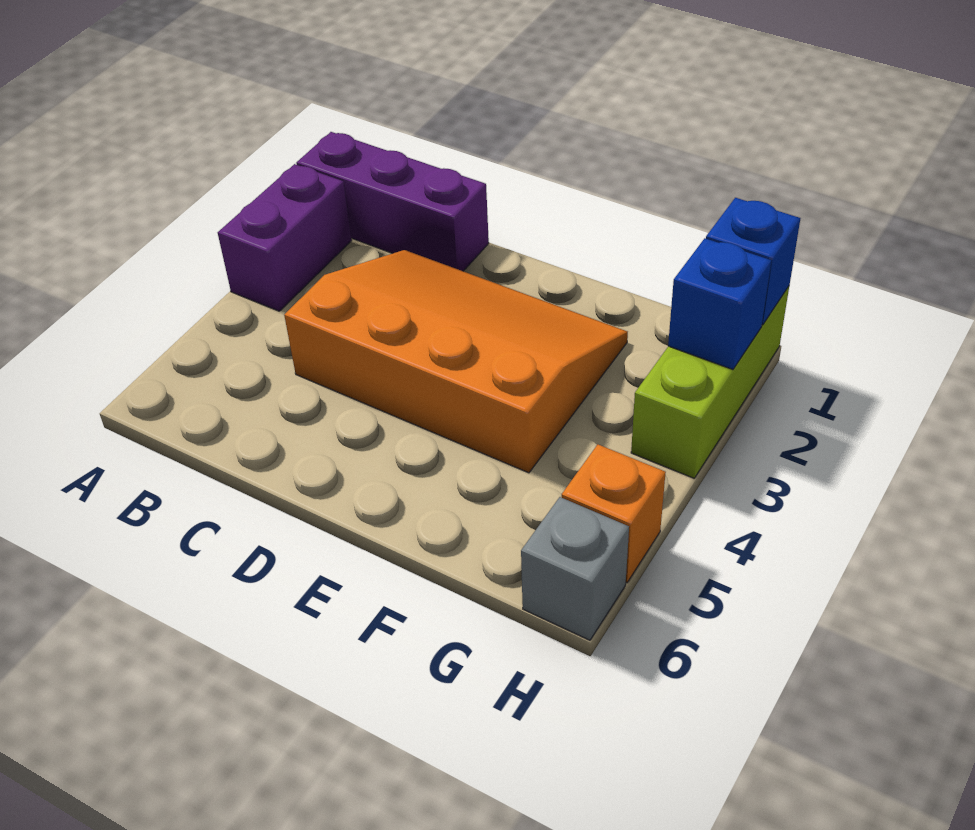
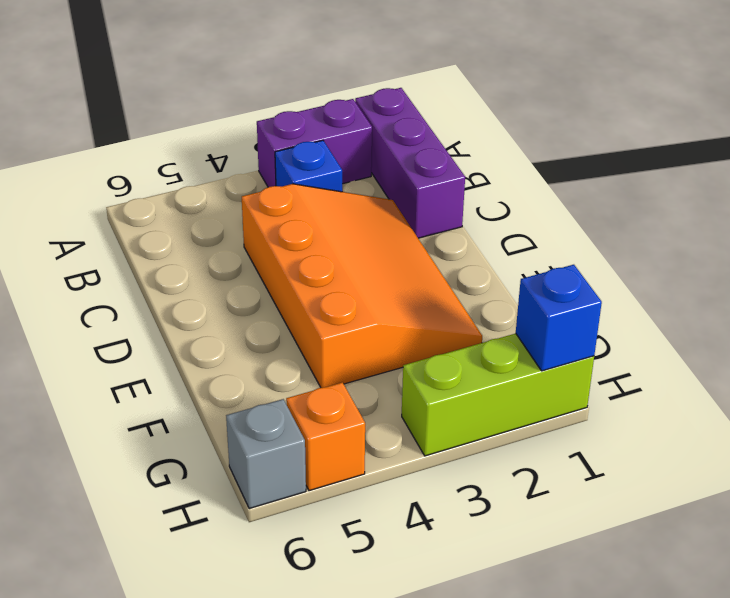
blue 1x1 brick [668,238,771,370] -> blue 1x1 brick moved to [275,140,342,192]

